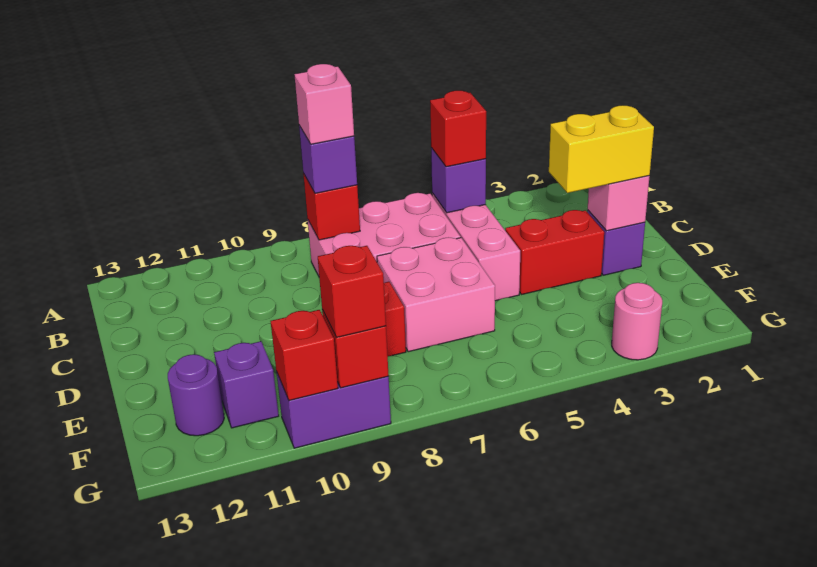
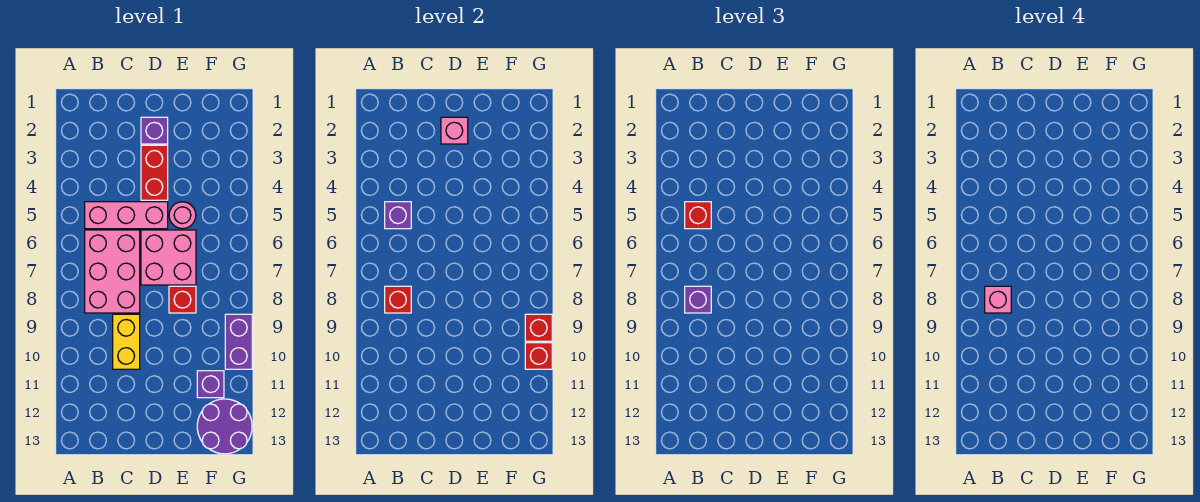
yellow 1x2 brick [549,105,654,193] -> yellow 1x2 brick moved to [113,314,140,369]
purple 1x1 round brick [168,354,224,436] -> purple 2x2 round brick [197,399,252,454]
pink 1x1 round brick [612,283,662,360] -> pink 1x1 round brick moved to [169,202,196,229]
red 1x1 brick [318,246,386,337] -> none

